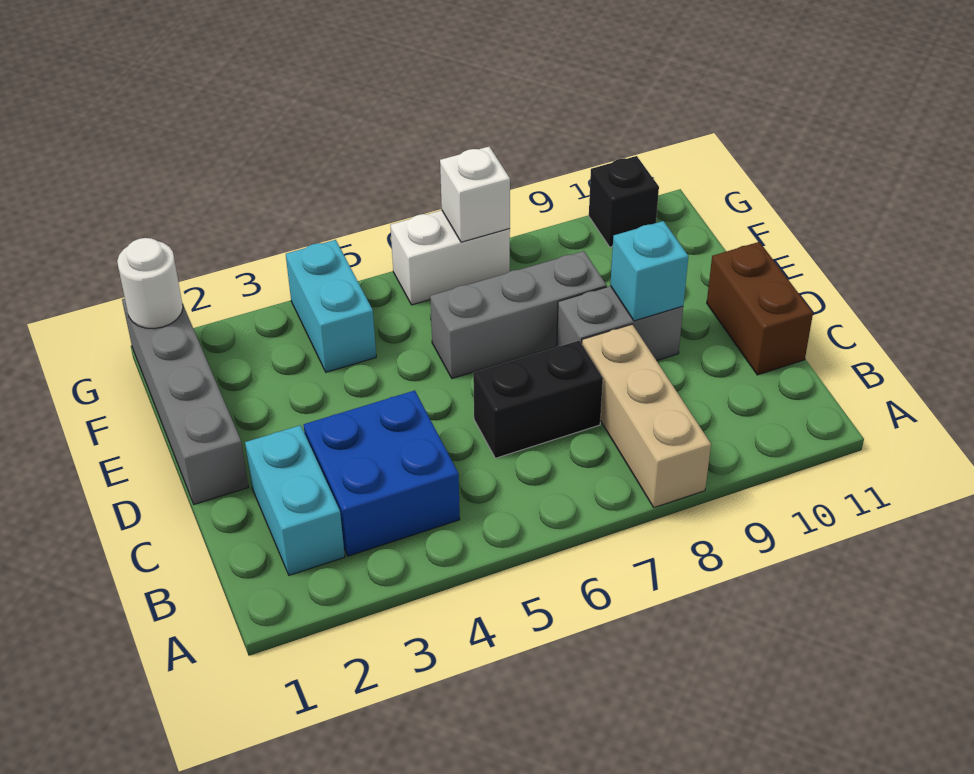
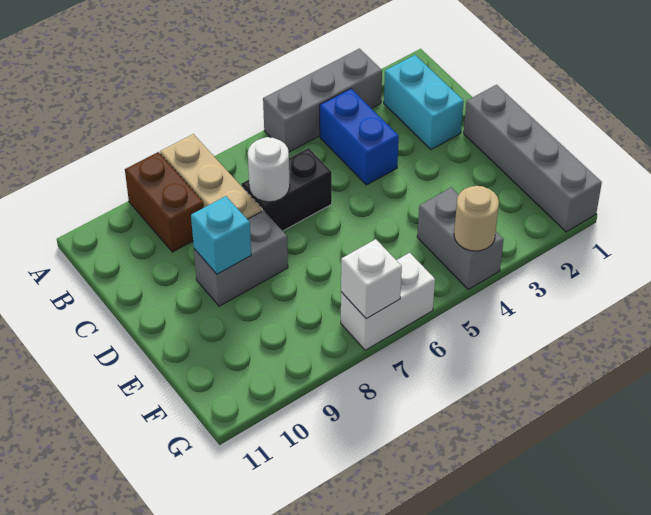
blue 2x2 brick [304,390,460,556] -> blue 1x2 brick [320,89,399,185]
brown 1x2 brick [707,242,813,375] -> brown 1x2 brick moved to [125,152,204,252]
grey 1x3 brick [430,251,607,379] -> grey 1x3 brick moved to [263,49,382,152]
cyan 1x2 brick [286,240,376,372] -> grey 1x2 brick [417,188,504,289]
white 1x1 round brick [117,238,183,329] -> white 1x1 round brick moved to [248,137,290,202]
none -> tan 1x1 round brick [454,186,499,251]
black 1x1 brick [589,156,659,247] -> none

